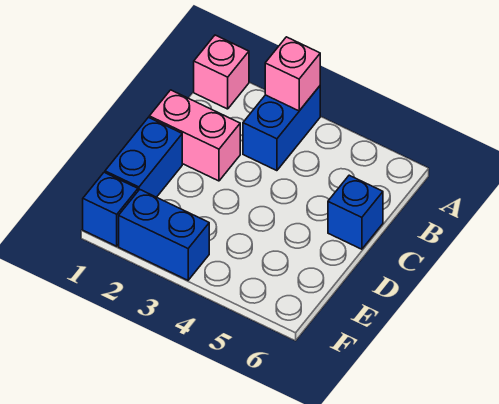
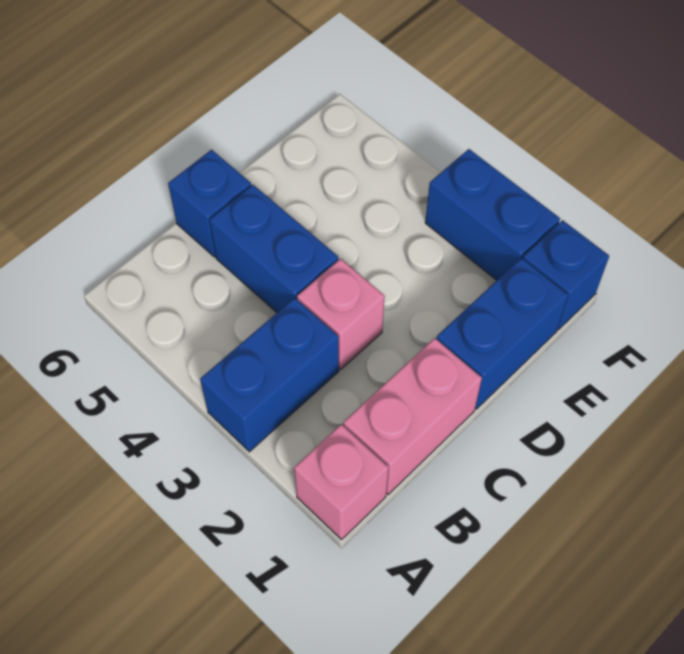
pink 1x1 brick [265,37,320,111] -> pink 1x1 brick moved to [297,259,385,369]
pink 1x2 brick [149,90,240,181] -> pink 1x2 brick turned to [344,338,482,494]
none -> blue 1x2 brick [210,185,338,312]

